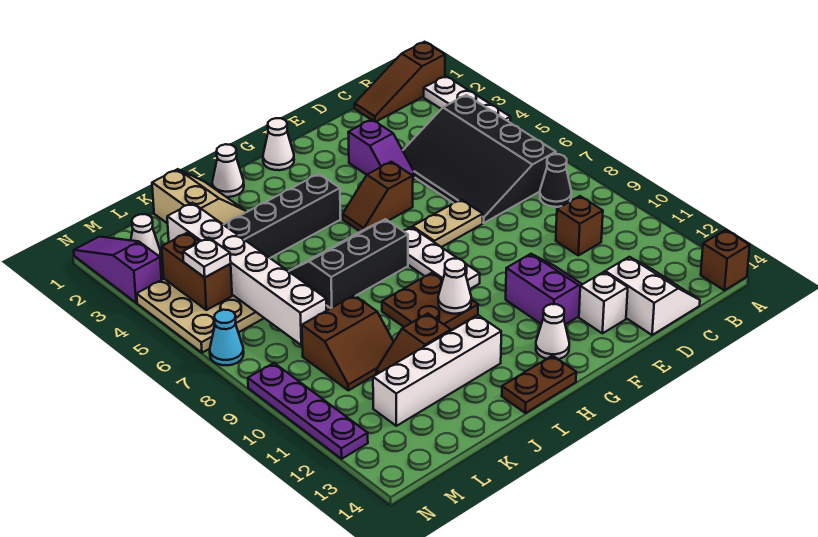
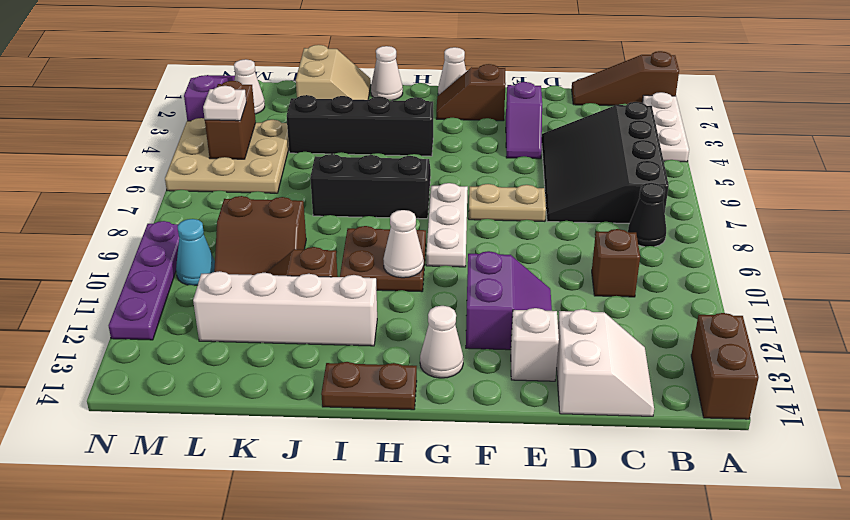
brown 1x1 brick [701,230,750,290] -> brown 1x2 brick [691,313,759,419]
brown 1x2 slope [343,162,413,232] -> brown 1x2 slope moved to [436,64,506,121]
white 1x6 brick [167,203,326,345] -> none
cyan 1x1 cone [210,310,244,365] -> cyan 1x1 cone moved to [176,219,215,286]

